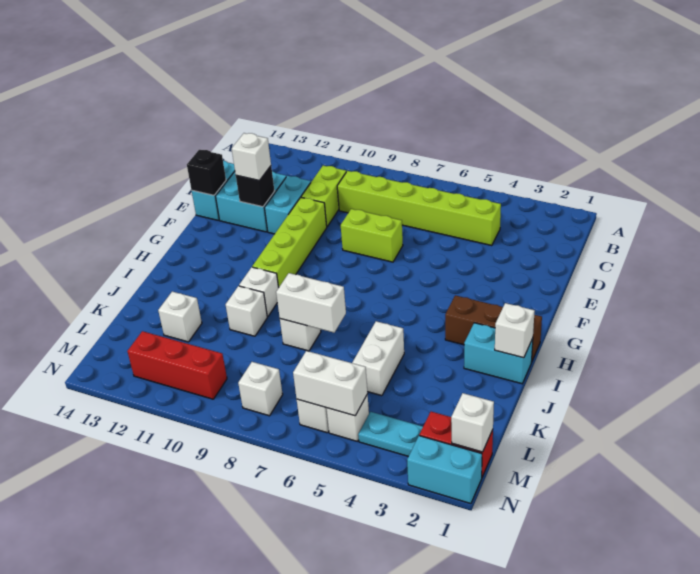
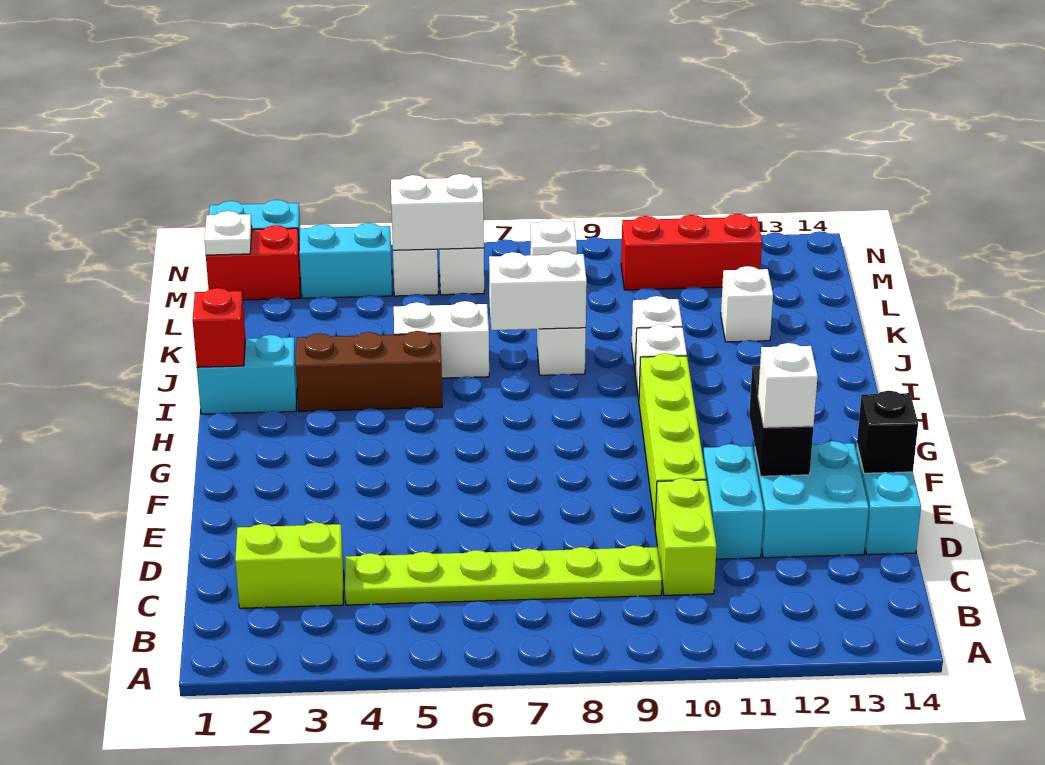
lime 1x6 brick [337,171,501,246] -> lime 1x6 plate [345,545,662,605]
lime 1x2 brick [341,209,403,262] -> lime 1x2 brick moved to [235,522,344,608]
black 1x1 brick [236,166,274,207] -> black 1x2 brick [749,366,814,476]
brown 1x3 brick [445,295,542,362] -> brown 1x3 brick moved to [296,331,442,411]
white 1x1 brick [495,303,535,358] -> red 1x1 brick [193,288,245,367]
white 1x2 brick [352,321,404,396] -> white 1x2 brick turned to [394,301,489,378]
white 1x1 brick [451,393,494,452] -> white 1x1 plate [204,211,252,255]
cyan 1x2 plate [358,412,423,456] -> cyan 1x2 brick [299,223,392,298]

